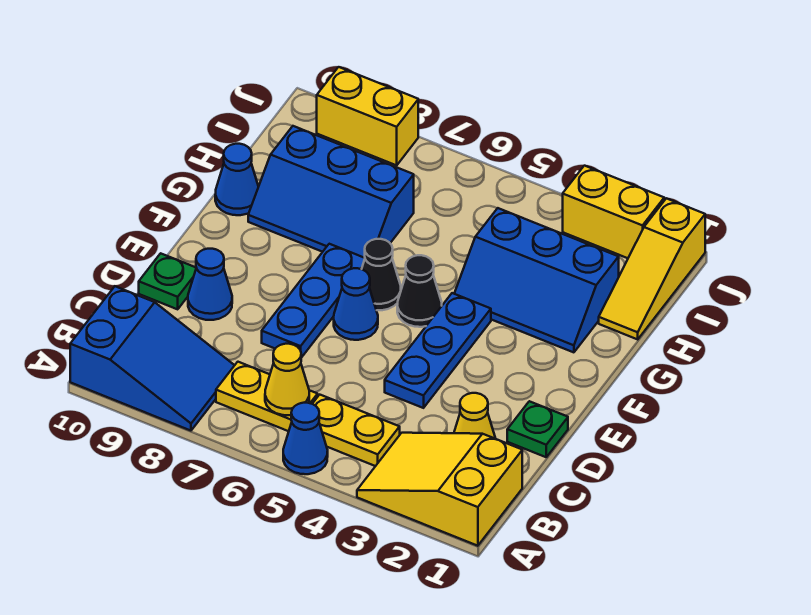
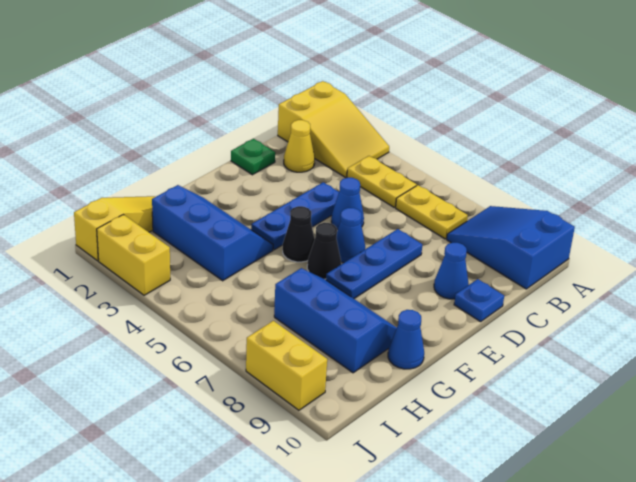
blue 1x1 cone [283,403,328,474] -> blue 1x1 cone moved to [331,178,364,229]
yellow 1x1 cone [265,344,309,415] -> none
green 1x1 plate [139,253,196,309] -> blue 1x1 plate [454,279,504,322]

